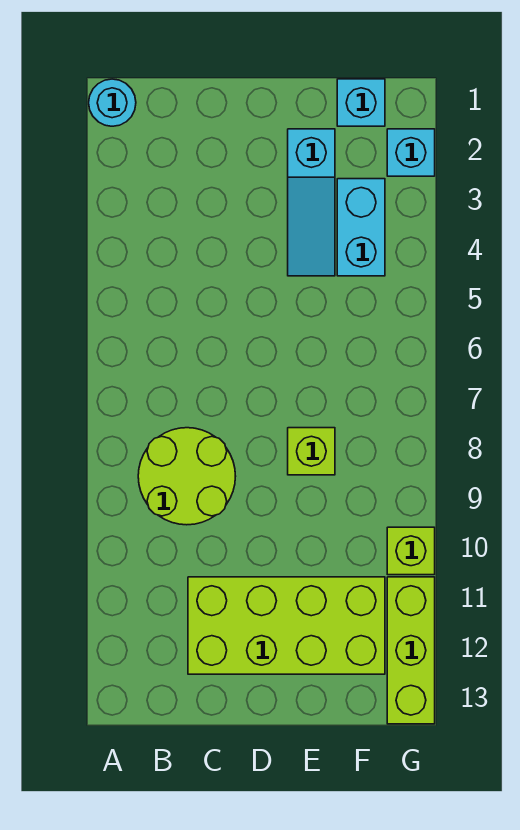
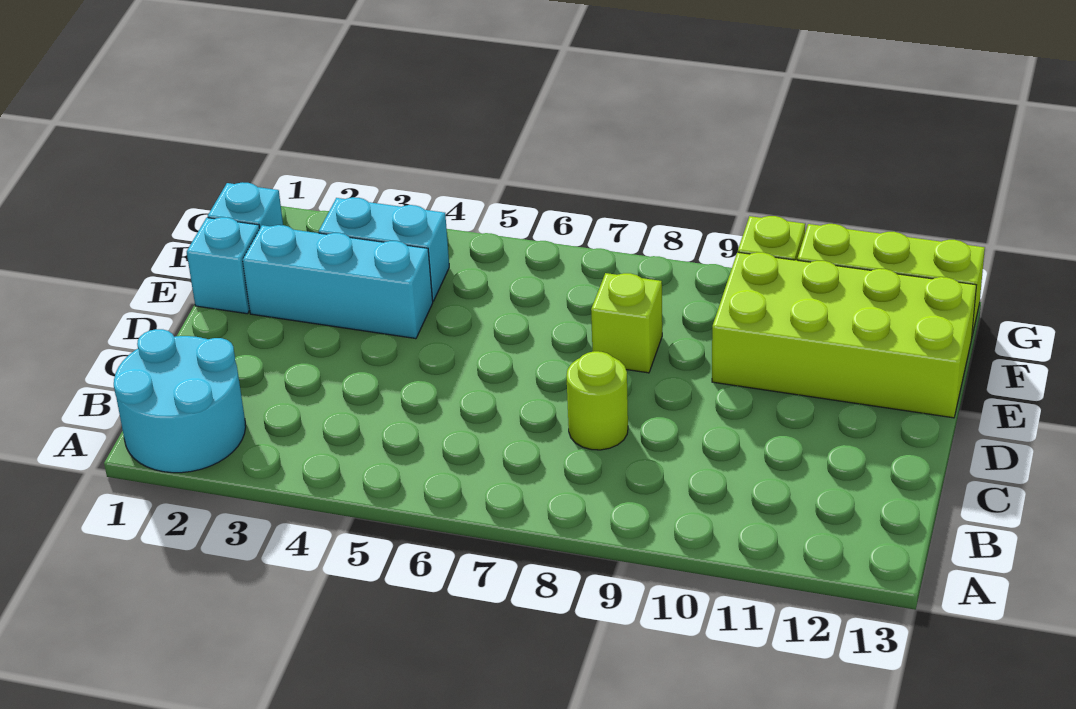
cyan 1x1 round brick [89,79,136,126] -> cyan 2x2 round brick [114,329,246,473]
lime 2x2 round brick [138,428,236,525] -> lime 1x1 round brick [567,351,628,450]
lime 2x4 brick [188,577,385,674] -> lime 2x4 brick turned to [712,252,976,418]
cyan 1x3 slope [288,129,335,276] -> cyan 1x3 brick [243,225,433,339]
cyan 1x1 brick [387,129,435,176] -> cyan 1x1 brick moved to [187,217,260,314]

